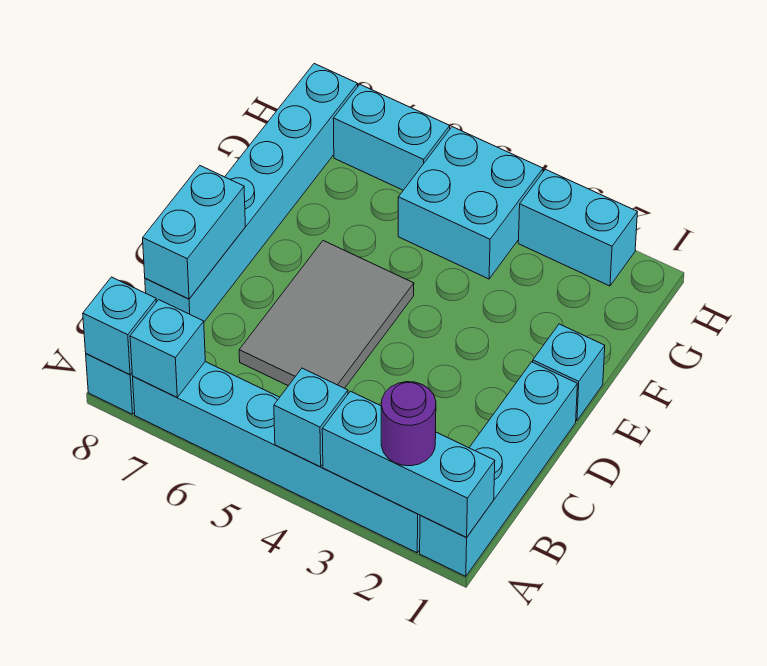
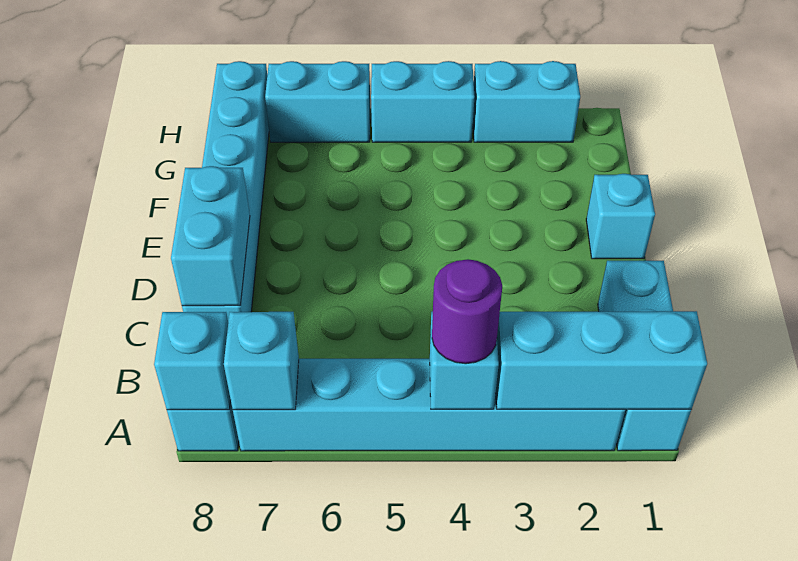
cyan 1x4 brick [420,362,577,576] -> cyan 1x3 brick [598,261,691,451]
purple 1x1 round brick [381,382,436,466] -> purple 1x1 round brick moved to [432,259,502,364]
grey 2x3 tile [239,241,414,388] -> none
cyan 2x2 brick [398,127,543,279] -> cyan 1x2 brick [371,61,474,142]

